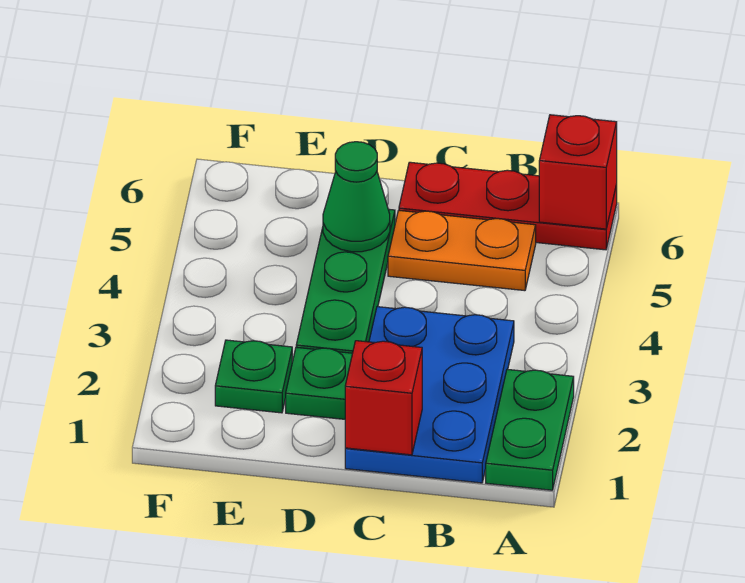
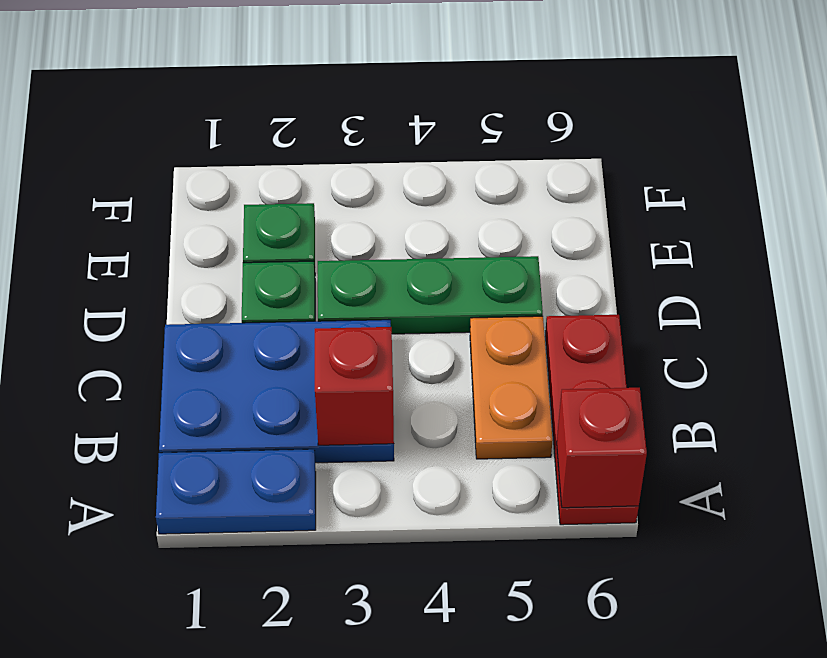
green 1x2 plate [486,369,574,490] -> blue 1x2 plate [156,449,316,534]
red 1x1 brick [345,341,422,455] -> red 1x1 brick moved to [315,327,394,445]
green 1x1 cone [323,142,390,252] -> none

